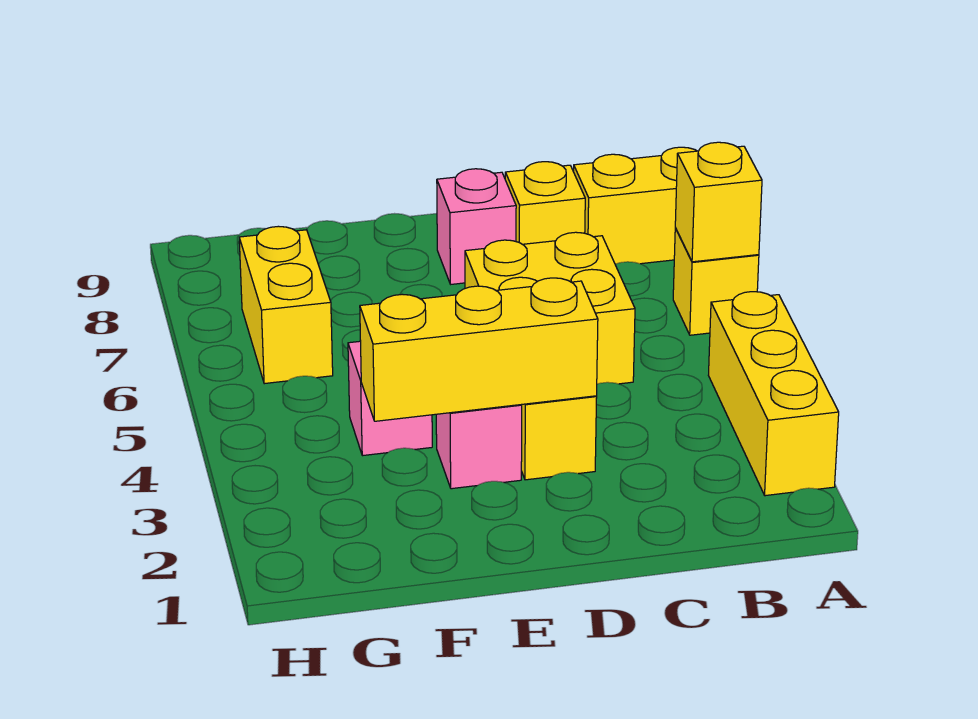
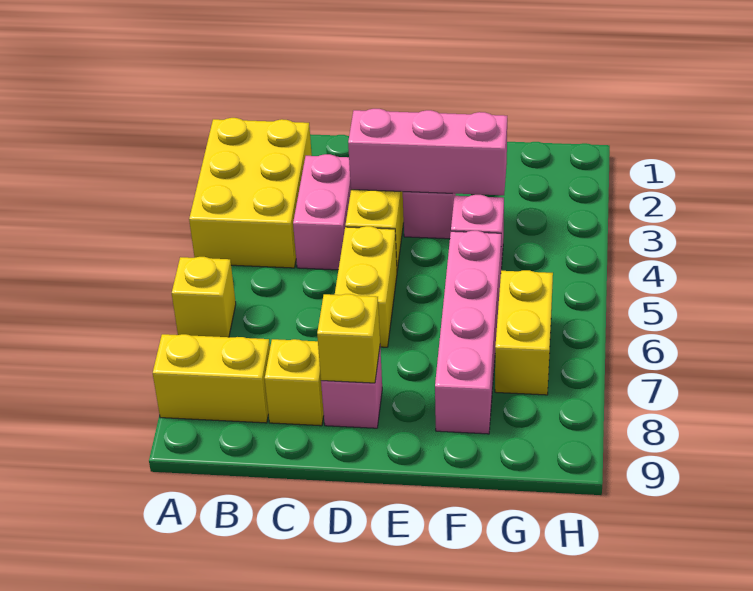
yellow 1x3 brick [708,292,839,496] -> yellow 2x3 brick [189,118,312,268]
yellow 1x1 brick [675,142,762,262] -> yellow 1x1 brick moved to [317,294,380,383]
none -> pink 1x2 brick [293,154,351,270]
yellow 2x2 brick [465,232,635,384] -> yellow 1x2 brick [335,226,397,347]
yellow 1x3 brick [360,278,598,421] -> pink 1x3 brick [348,109,507,195]
none -> pink 1x4 brick [435,231,501,434]

